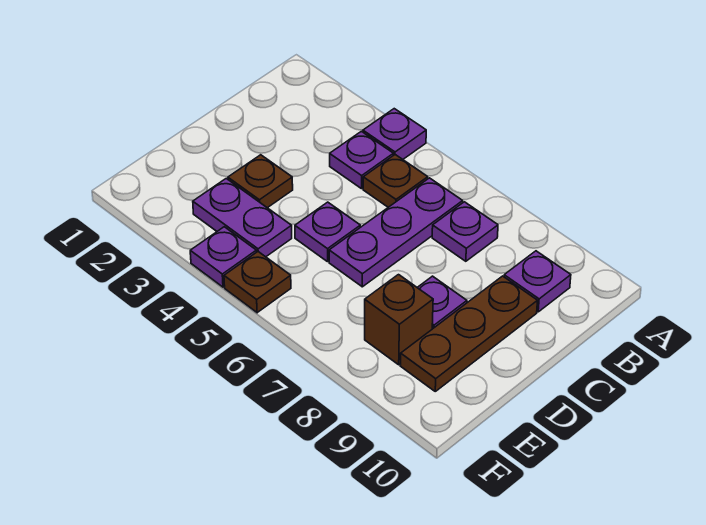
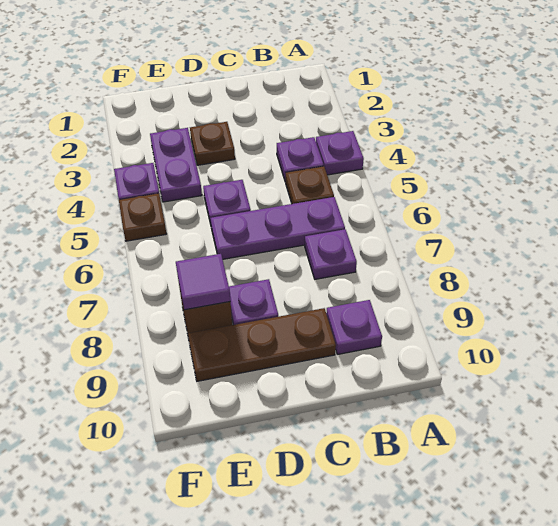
none -> purple 1x1 tile [176,254,230,310]

